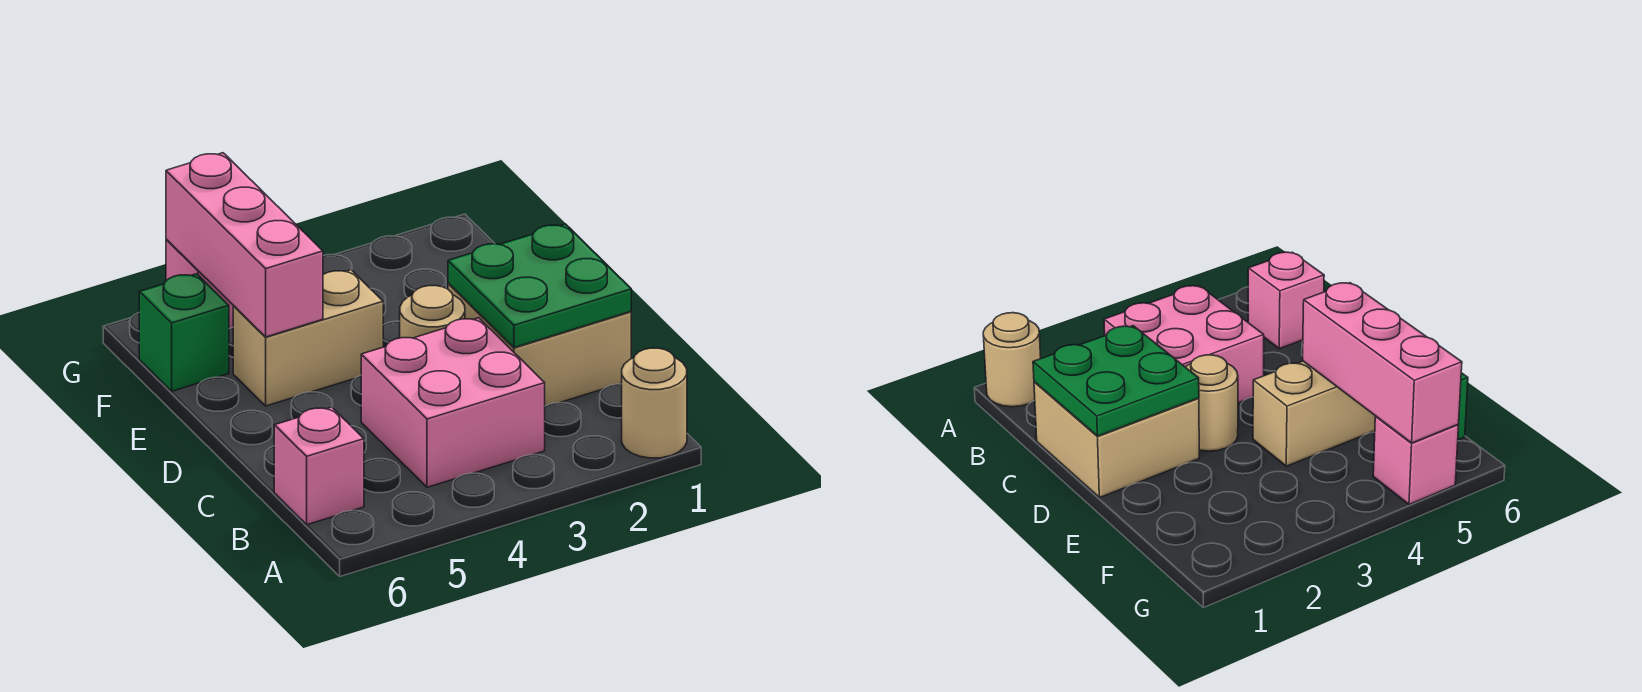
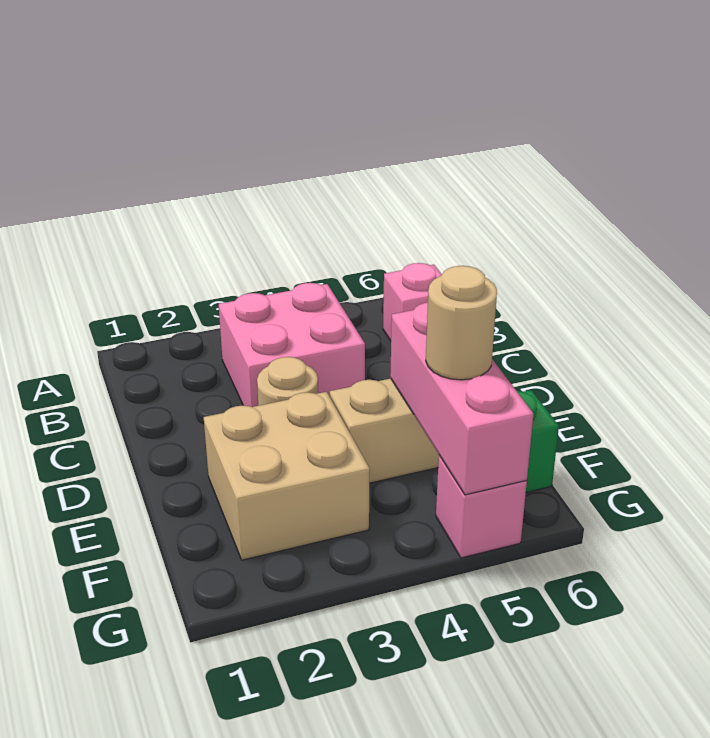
tan 1x1 round brick [622,348,687,458] -> tan 1x1 round brick moved to [426,266,497,380]
tan 2x2 brick [448,283,631,406] -> tan 2x2 brick moved to [204,392,370,560]
green 2x2 plate [448,224,631,348] -> none

